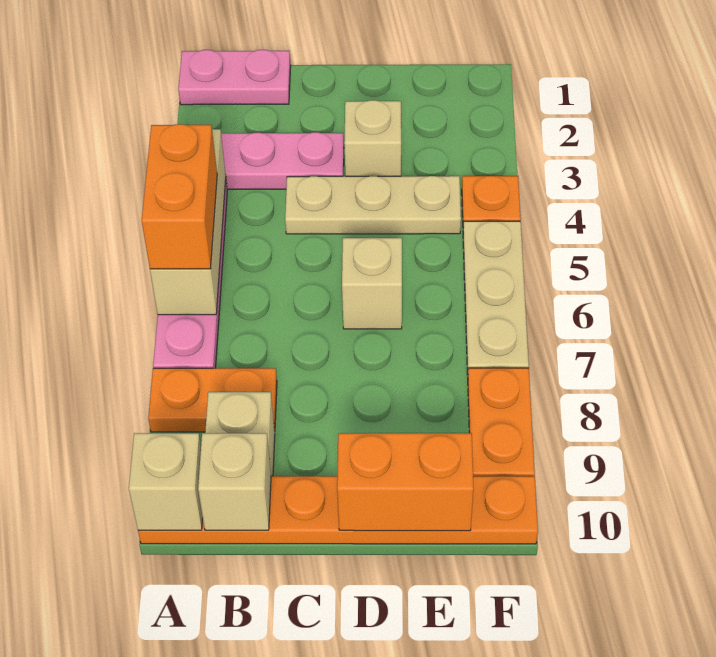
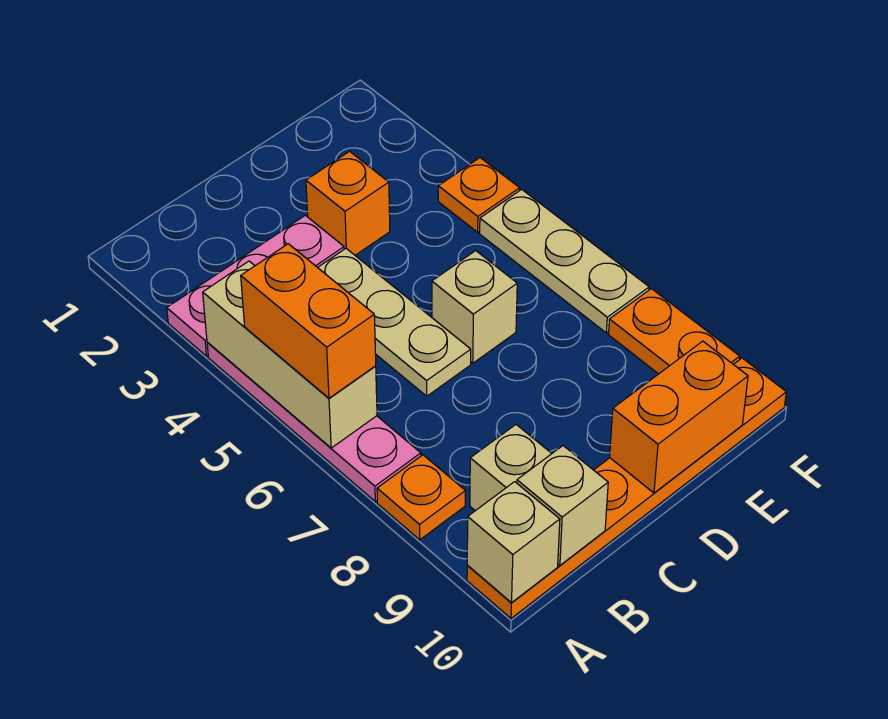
pink 1x2 plate [178,50,291,105] -> none
orange 1x2 plate [148,368,277,432] -> orange 1x1 plate [377,455,466,540]
tan 1x3 plate [285,176,461,234] -> tan 1x3 plate turned to [318,249,471,396]
tan 1x1 brick [344,100,401,176] -> orange 1x1 brick [306,151,390,255]

